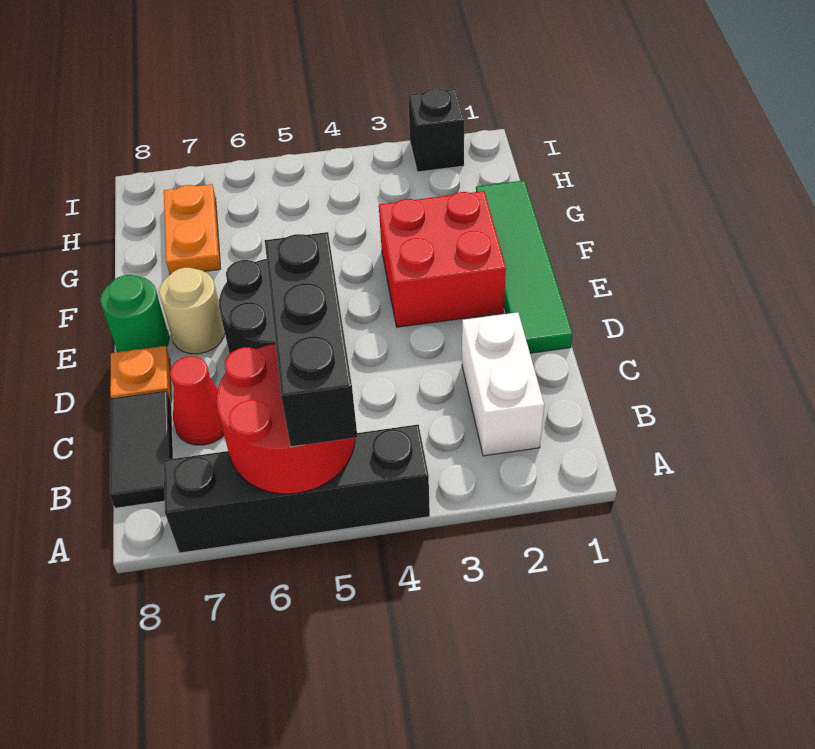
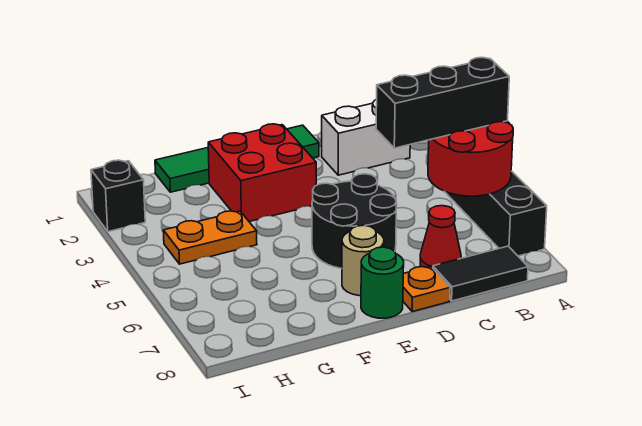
orange 1x2 plate [164,184,221,275] -> orange 1x2 plate moved to [163,211,257,264]

